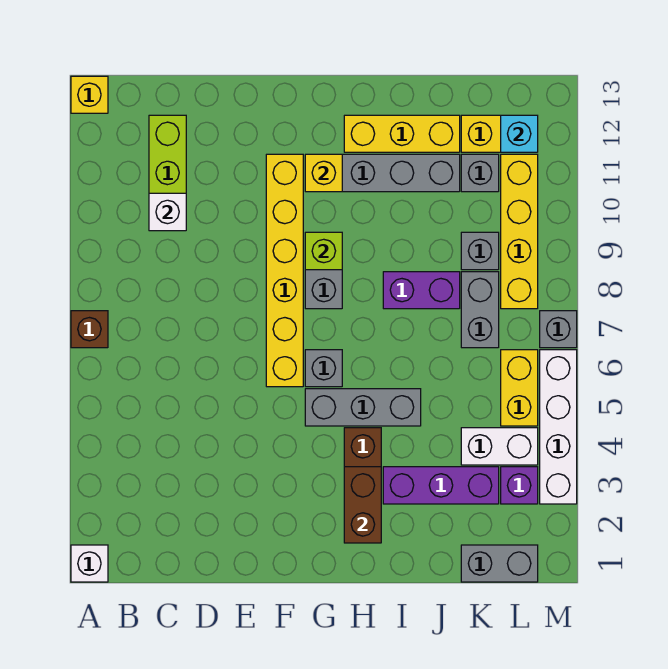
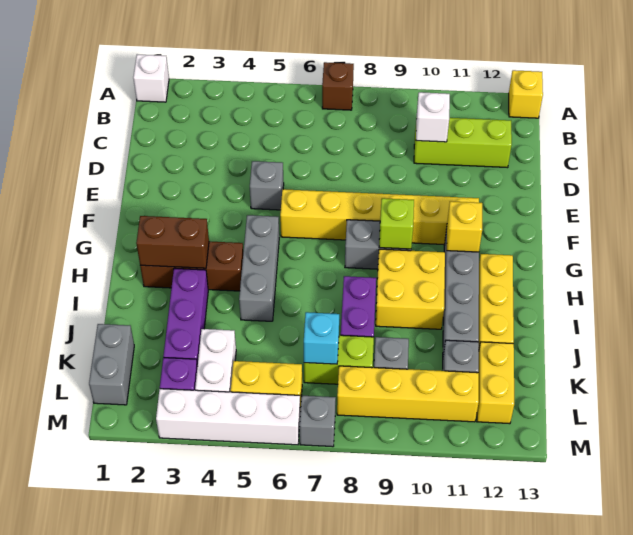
grey 1x1 brick [305,350,342,387] -> grey 1x1 brick moved to [250,161,284,210]
none -> yellow 2x2 brick [376,249,445,329]
grey 1x2 brick [461,272,499,348] -> lime 1x2 brick [304,335,374,384]
cyan 1x1 brick [501,115,538,152] -> cyan 1x1 brick moved to [304,312,339,364]

